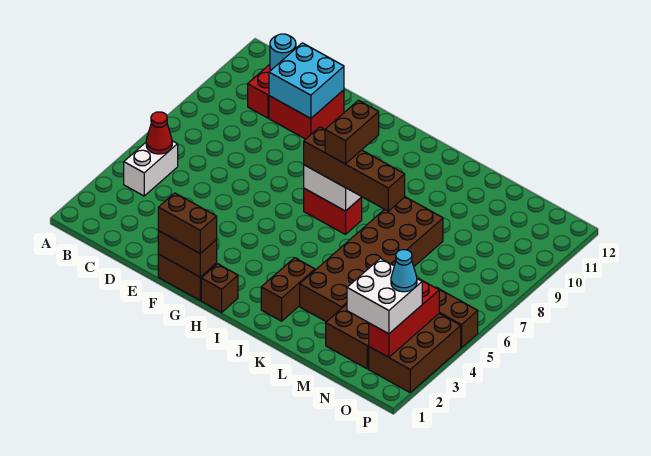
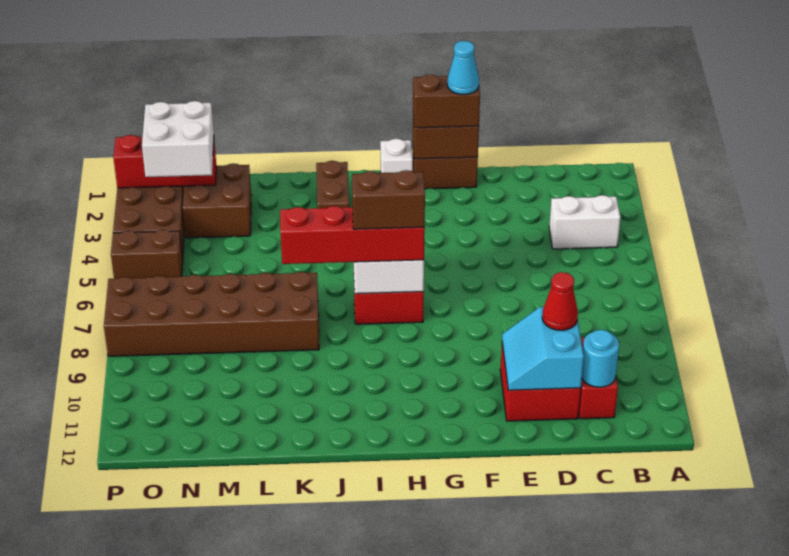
white 1x2 brick [124,141,178,196] -> white 1x2 brick turned to [549,195,621,249]
red 1x1 cone [146,112,172,154] -> red 1x1 cone moved to [542,272,578,330]
cyan 2x2 brick [269,43,344,119] -> cyan 2x2 slope [502,307,584,390]
brown 1x1 brick [201,264,238,312] -> white 1x1 brick [380,139,413,173]
brown 1x4 brick [304,127,405,211] -> red 1x4 brick [280,206,425,264]
brown 1x2 brick [325,100,379,164] -> brown 1x2 brick turned to [352,170,425,229]
brown 2x6 brick [300,197,443,322] -> brown 2x6 brick turned to [104,272,319,356]
red 1x3 brick [369,279,439,357] -> red 1x3 brick turned to [113,135,216,188]
cyan 1x1 cone [391,250,417,292] -> cyan 1x1 cone moved to [447,41,479,95]

